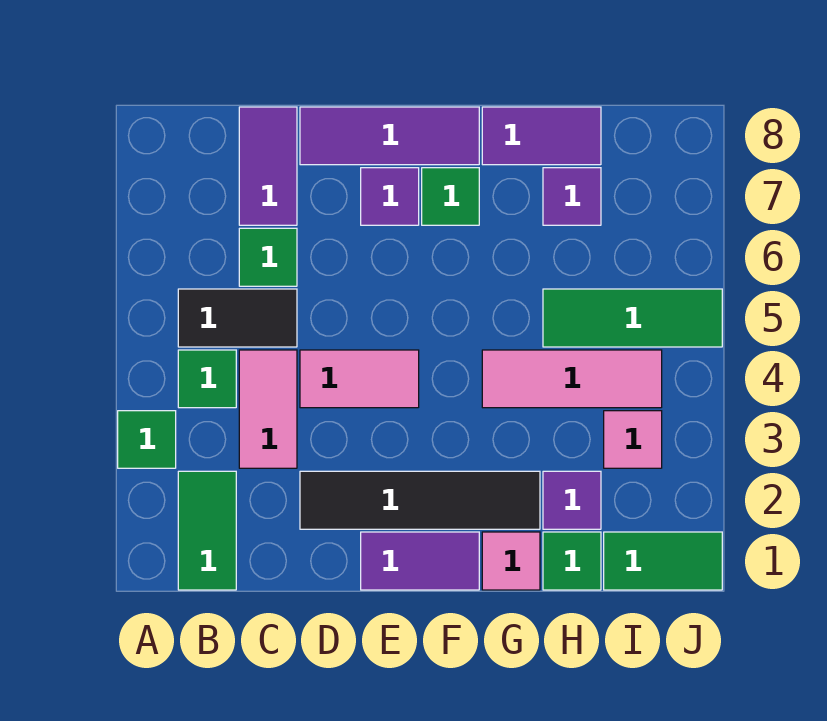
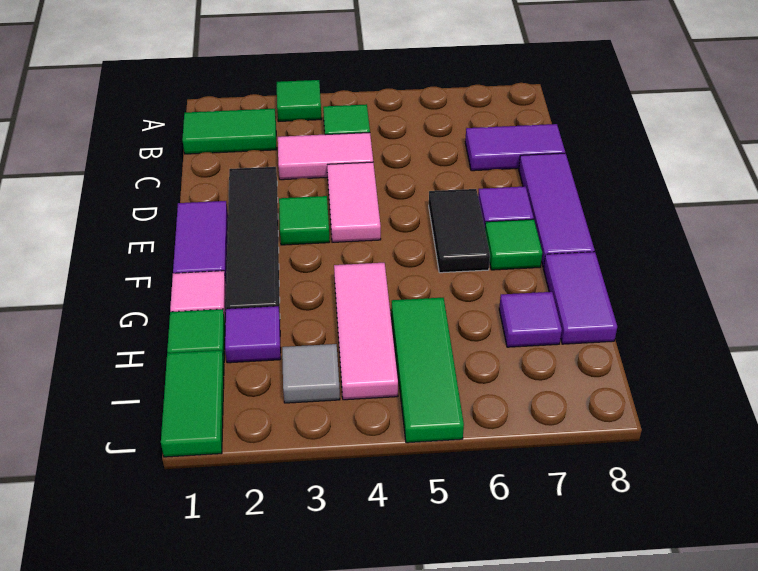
black 1x2 tile [178,289,297,347] -> black 1x2 tile moved to [429,189,490,273]
green 1x1 tile [239,228,297,286] -> green 1x1 tile moved to [279,196,330,245]
pink 1x1 tile [604,411,662,468] -> grey 1x1 tile [282,344,340,403]

